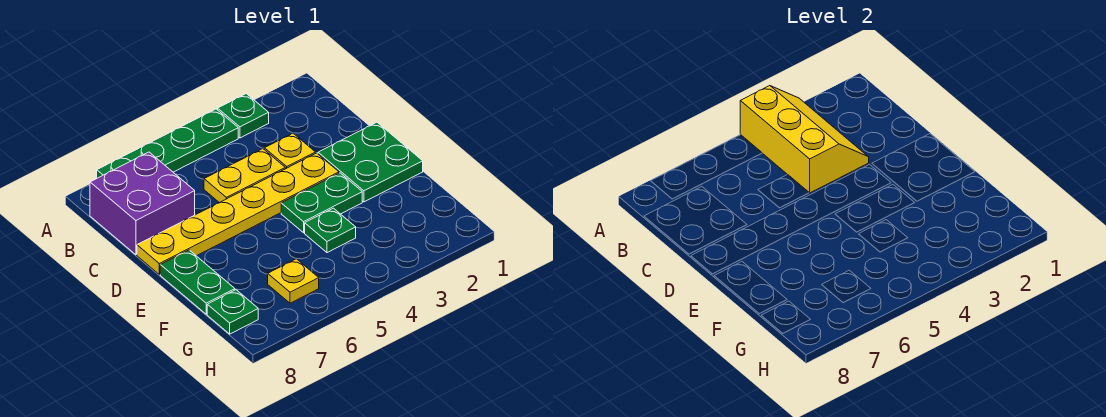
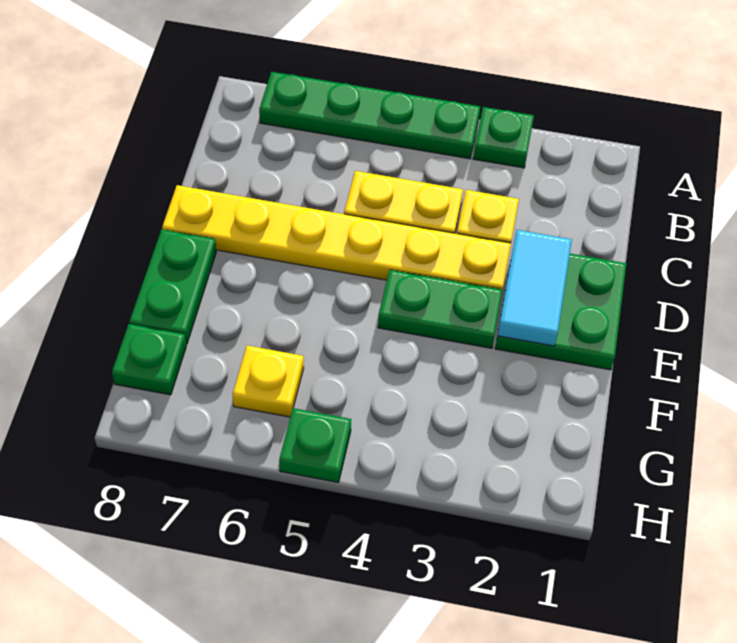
yellow 2x3 slope [740,86,869,193] -> none
purple 2x2 brick [90,152,195,255] -> none
none -> cyan 1x2 tile [498,230,572,346]
green 1x1 plate [305,208,356,253] -> green 1x1 plate moved to [279,408,351,482]

